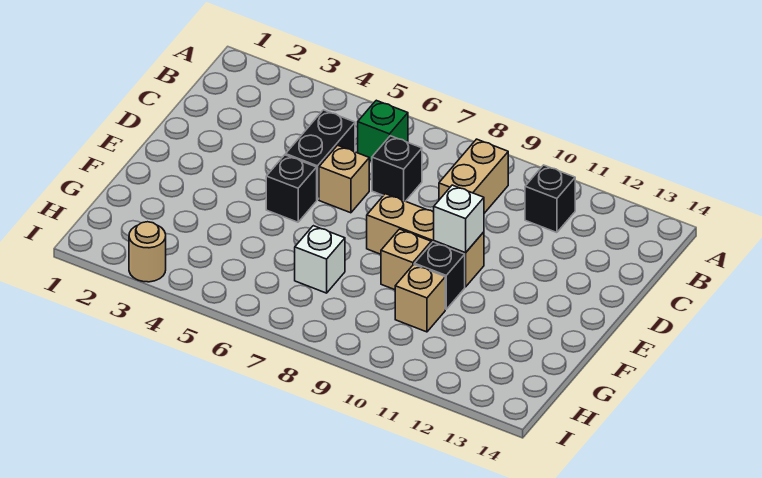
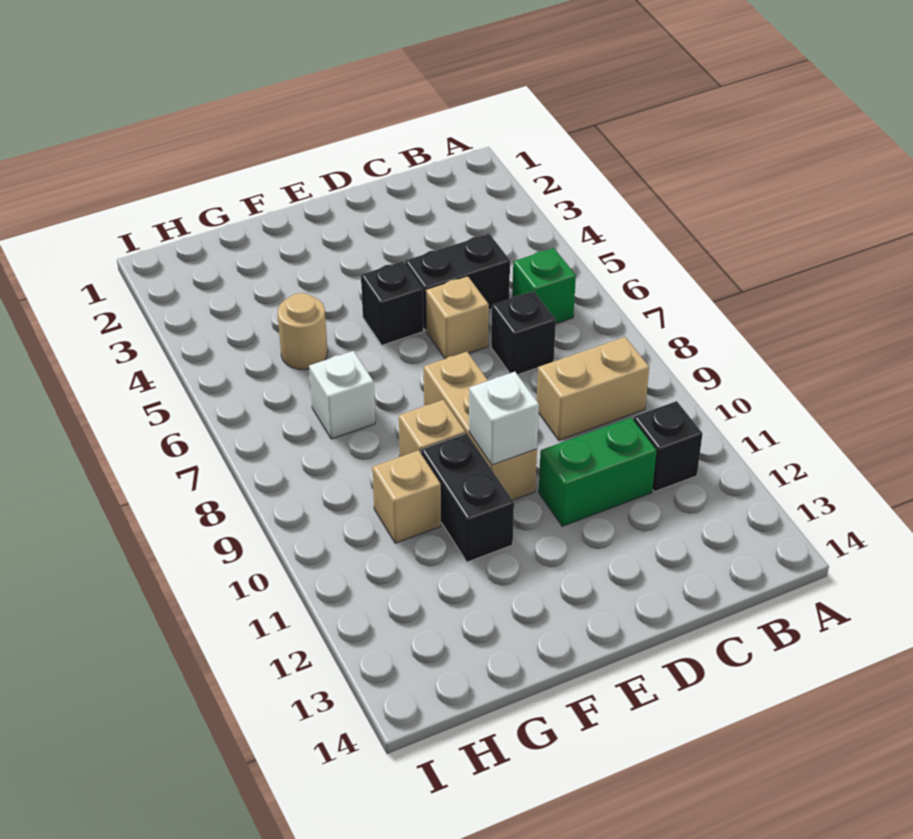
none -> green 1x2 brick [539,418,657,526]
black 1x1 brick [414,242,465,309] -> black 1x2 brick [421,433,514,562]
tan 1x1 round brick [129,222,166,282] -> tan 1x1 round brick moved to [278,293,328,370]

